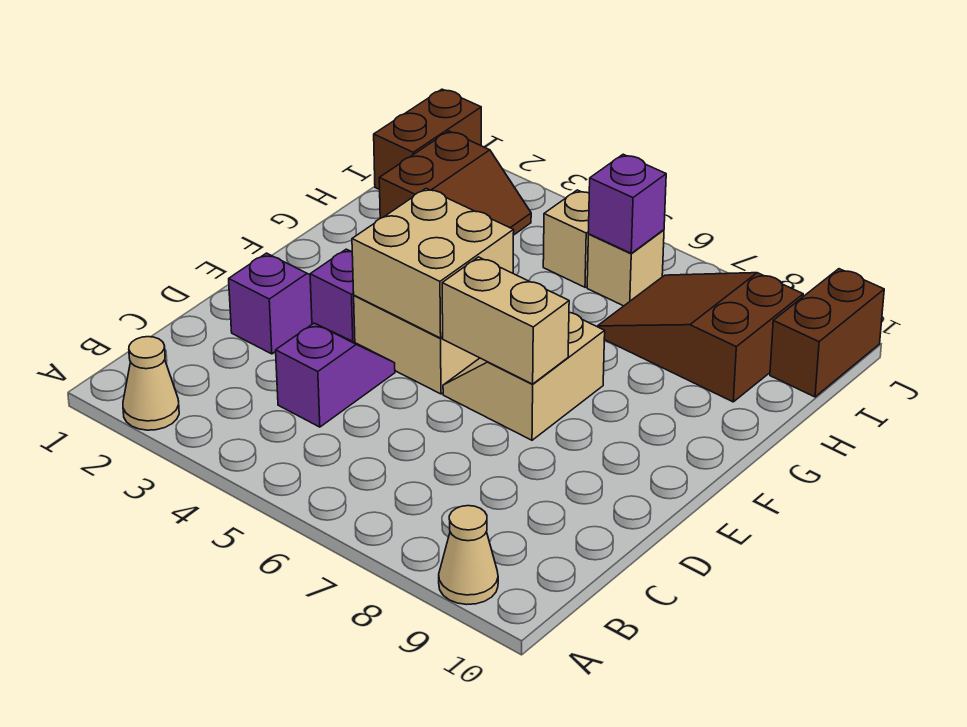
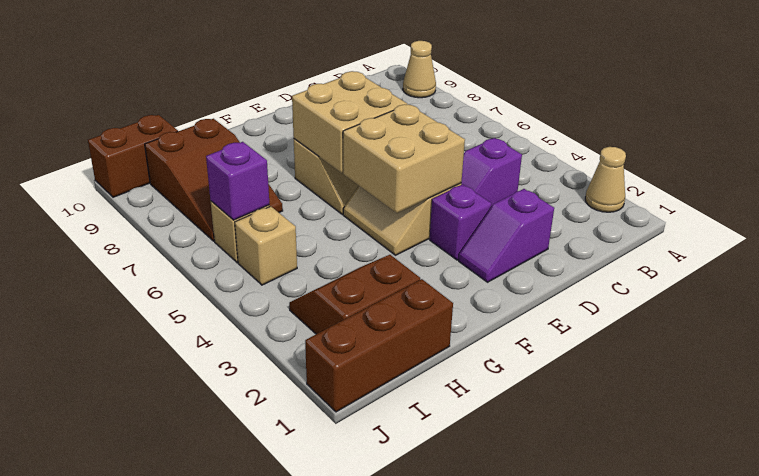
tan 1x2 brick [442,257,569,384] -> tan 2x2 brick [292,71,407,173]
brown 1x2 brick [374,89,481,190] -> brown 1x3 brick [305,279,453,412]

